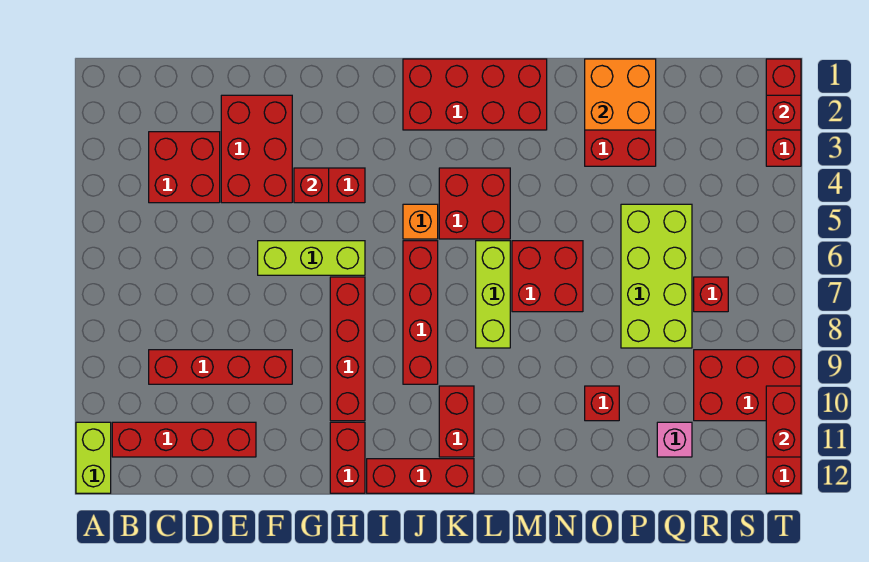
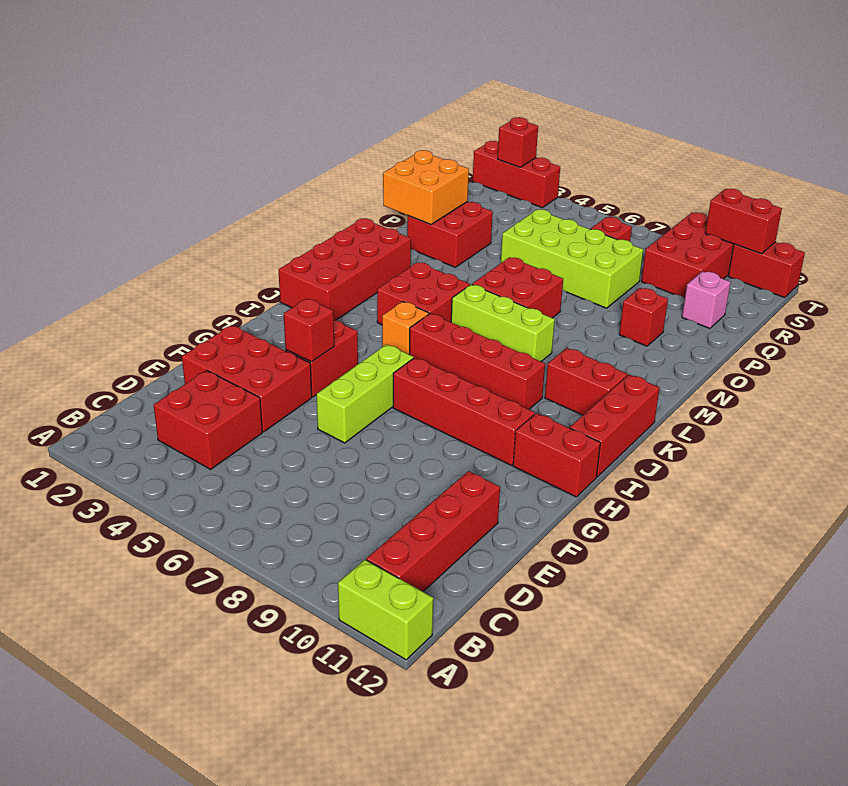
red 1x4 brick [149,350,292,384] -> none

